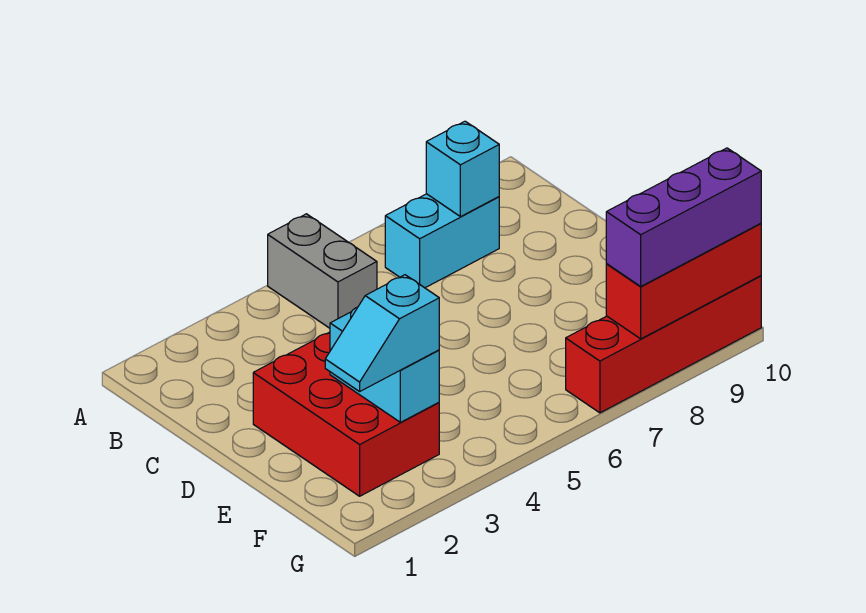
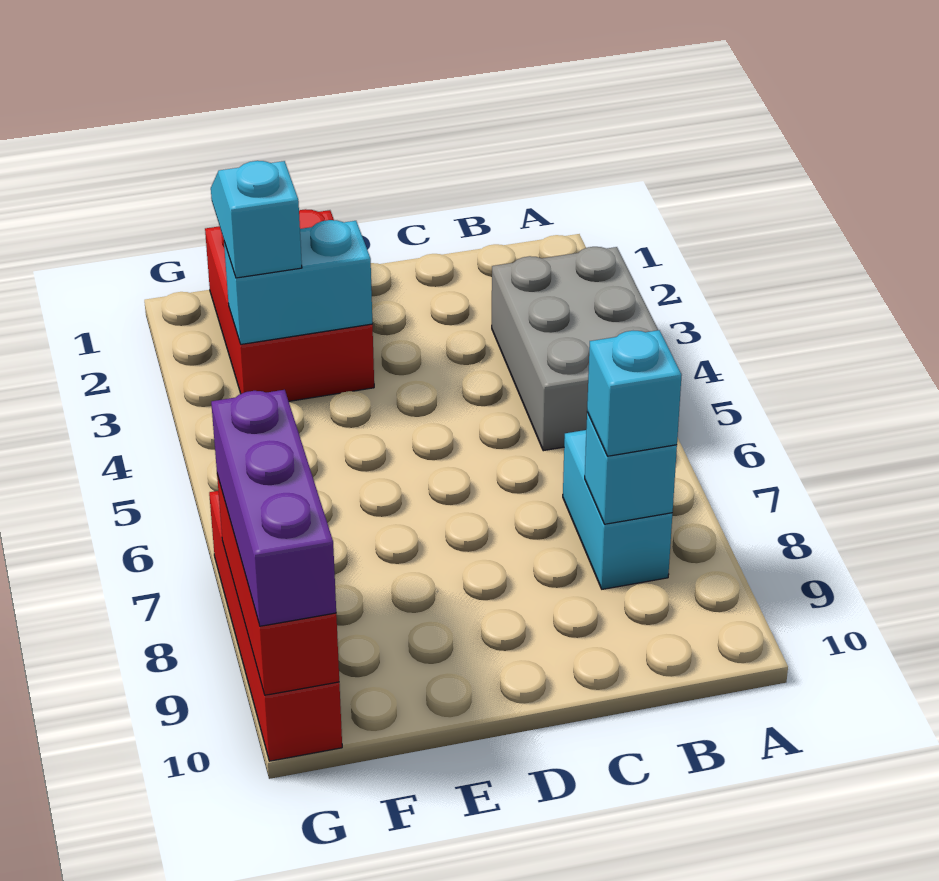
grey 1x2 brick [268,214,377,328] -> grey 2x3 brick [492,247,658,451]
none -> cyan 1x1 brick [587,330,682,456]
red 2x3 brick [253,332,439,496] -> red 2x3 brick turned to [205,209,374,401]

